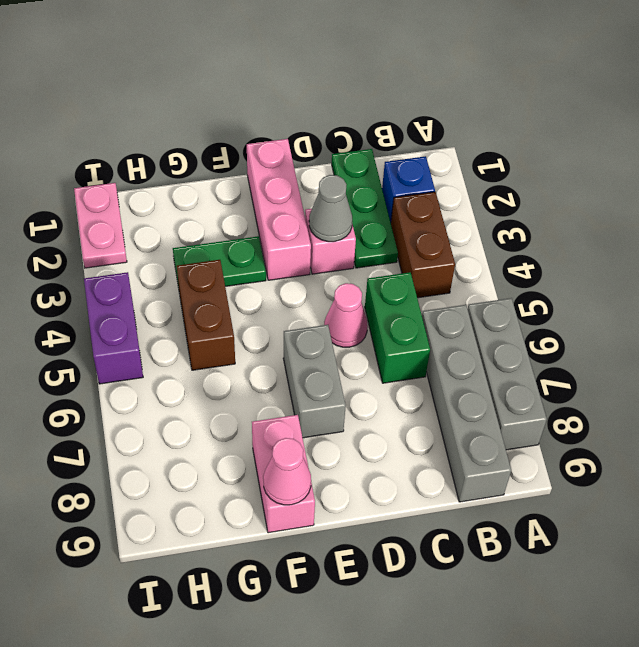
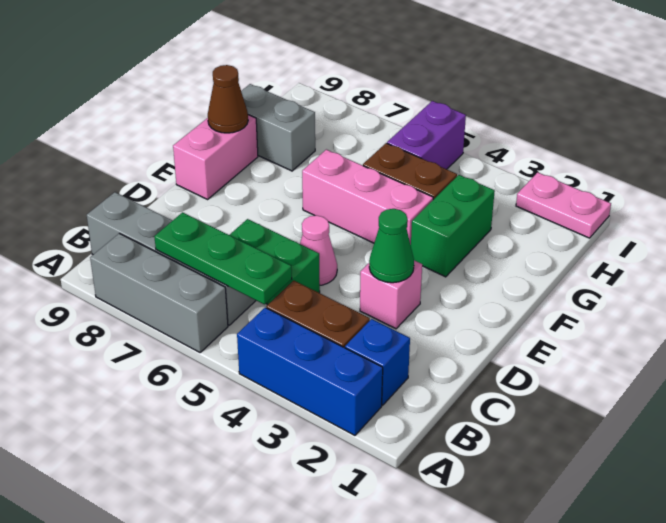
none -> blue 1x3 brick [237,308,383,435]
green 1x3 plate [332,149,398,268] -> green 1x3 plate moved to [154,212,292,304]
grey 1x1 cone [309,175,352,242] -> green 1x1 cone [369,209,414,283]
pink 1x3 brick [247,139,311,280] -> pink 1x3 brick moved to [302,150,433,245]
grey 1x2 brick [283,325,346,438] -> grey 1x2 brick moved to [241,84,315,171]
green 1x2 plate [173,236,266,288] -> green 1x2 brick [411,175,495,277]
pink 1x2 brick [252,415,315,533] -> pink 1x2 brick turned to [173,115,258,199]
pink 1x1 cone [263,438,311,505] -> brown 1x1 cone [208,65,248,133]
purple 1x2 brick [84,272,143,384] -> purple 1x2 brick turned to [387,101,466,169]

